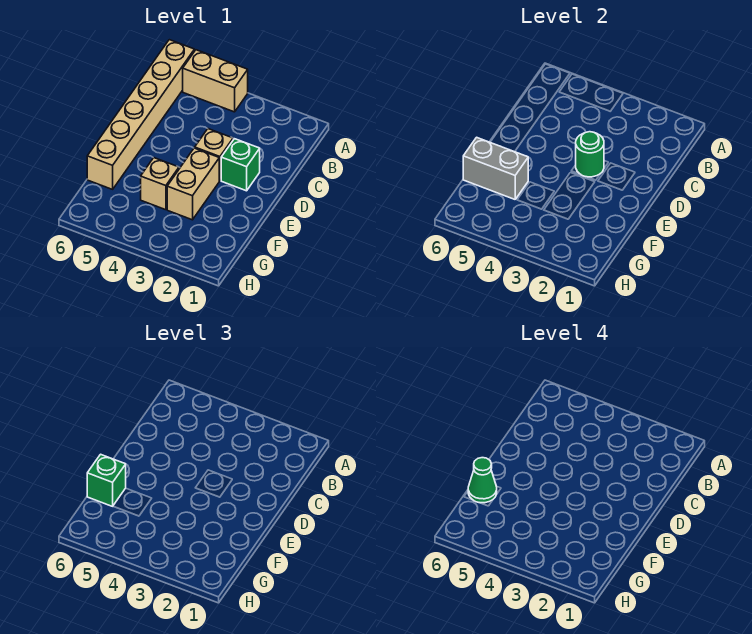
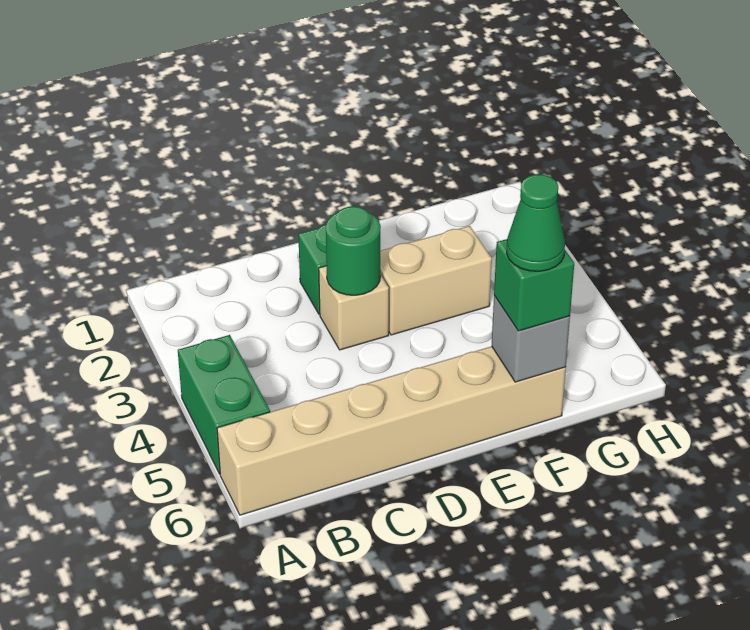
tan 1x2 brick [183,50,248,112] -> green 1x2 brick [178,335,270,474]
tan 1x1 brick [141,158,179,210] -> none
grey 1x2 brick [463,137,528,199] -> grey 1x1 brick [492,296,570,382]

